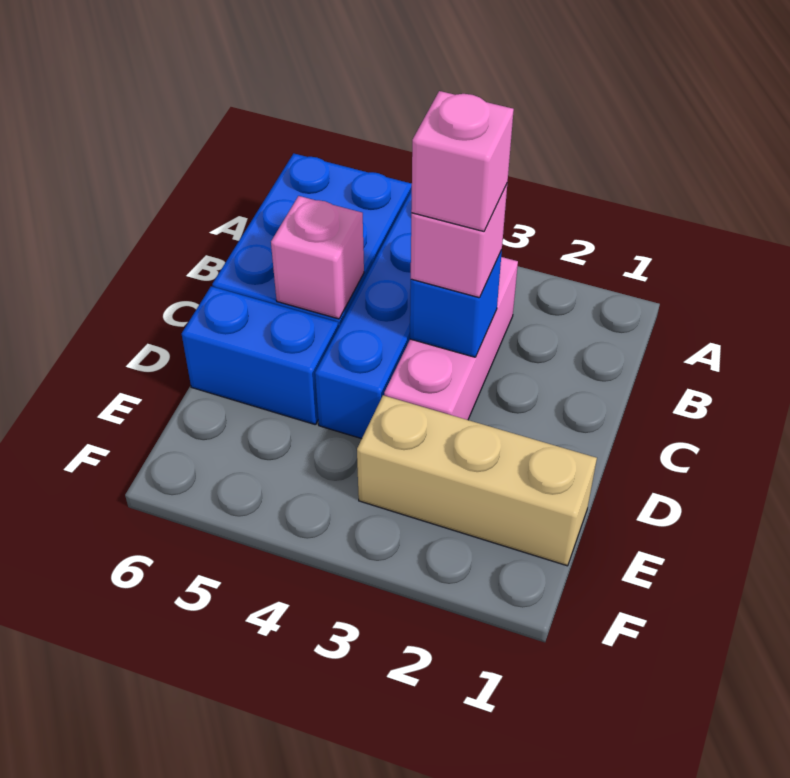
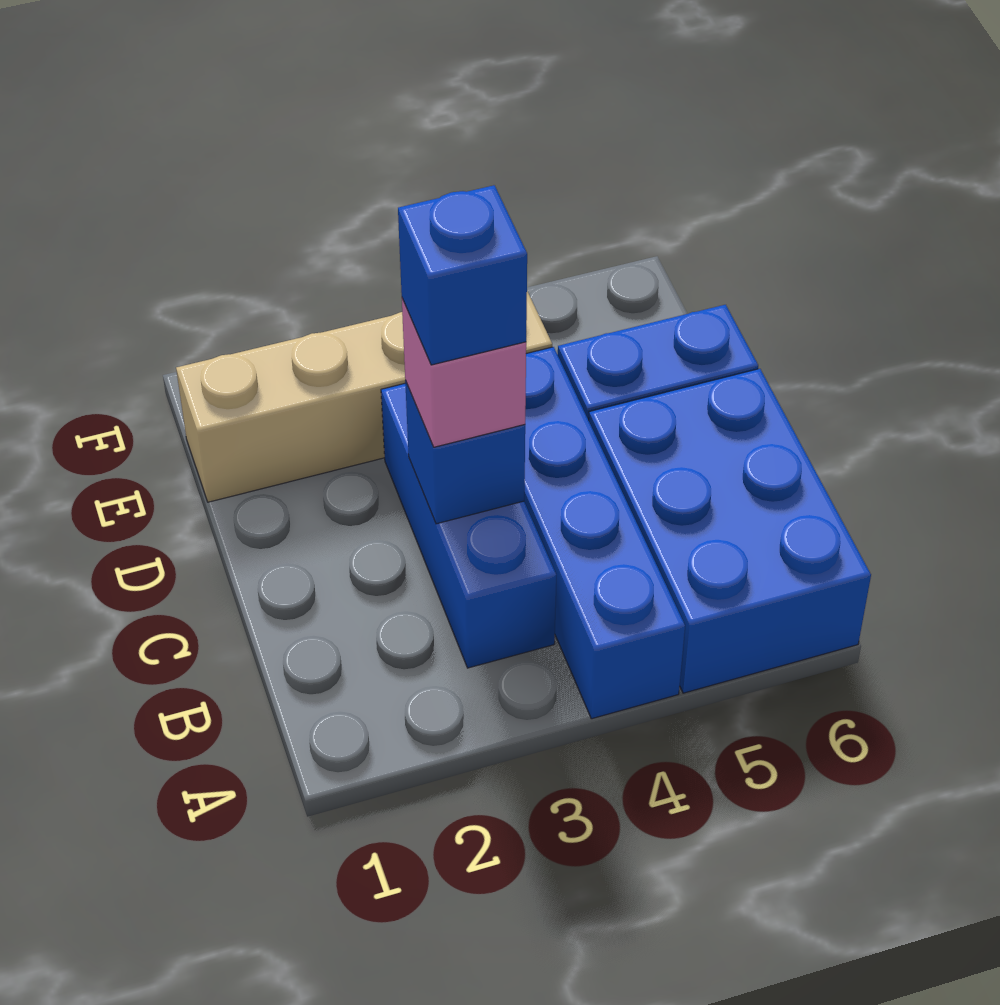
pink 1x3 brick [384,257,518,420] -> blue 1x3 brick [381,384,556,668]
pink 1x1 brick [411,91,514,231] -> blue 1x1 brick [398,185,527,365]
pink 1x1 brick [271,196,364,319] -> none
tan 1x3 brick [357,395,597,566] -> tan 1x4 brick [176,291,552,502]

